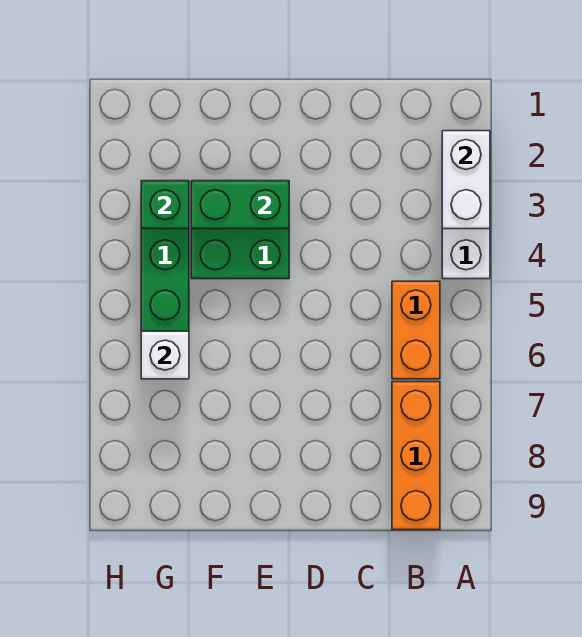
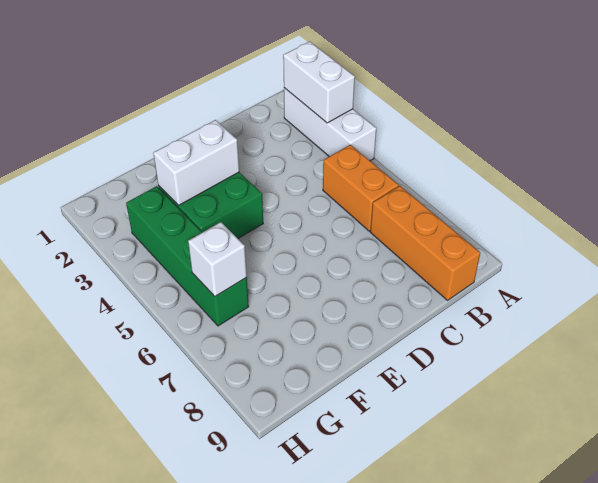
green 1x2 brick [191,181,289,229] -> white 1x2 brick [153,120,239,205]
green 1x1 brick [141,181,189,229] -> none

